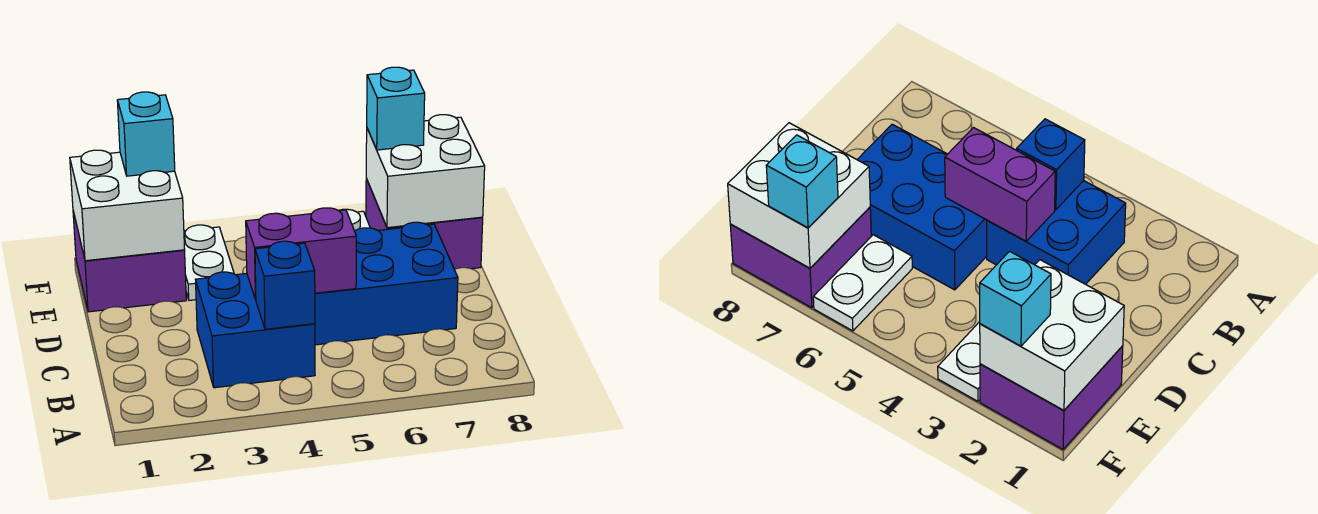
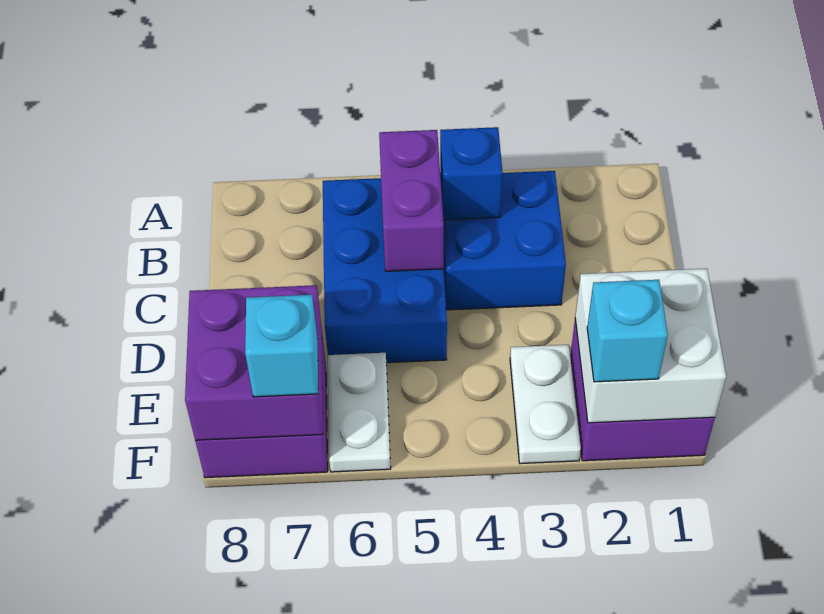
purple 1x2 brick [246,208,356,300] -> purple 1x2 brick turned to [379,130,444,271]
blue 2x3 brick [315,222,458,345] -> blue 2x3 brick turned to [323,178,447,363]
white 2x2 brick [366,115,485,228] -> purple 2x2 brick [185,285,323,441]

